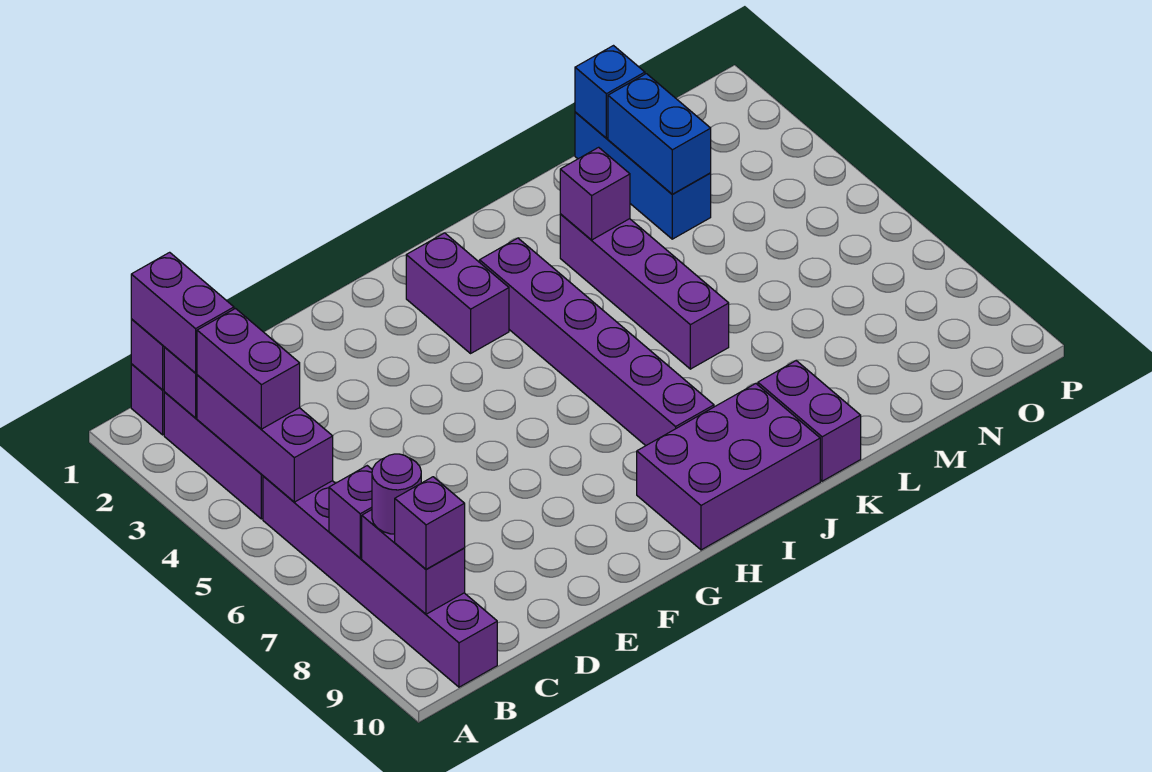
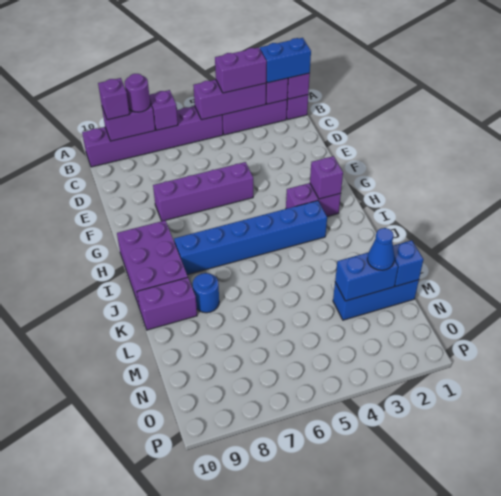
purple 1x2 brick [131,252,234,373] -> blue 1x2 brick [260,38,311,83]
purple 1x6 brick [480,238,714,446] -> blue 1x6 brick [174,201,327,275]
purple 1x4 brick [560,214,729,369] -> purple 1x4 brick moved to [153,162,253,221]
purple 1x1 brick [560,147,630,240] -> purple 1x1 brick moved to [310,156,343,199]
none -> blue 1x1 round brick [193,273,219,313]
none -> blue 1x1 cone [367,228,394,270]

